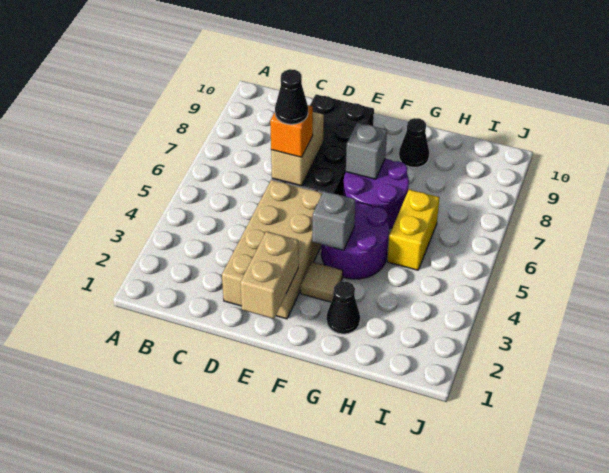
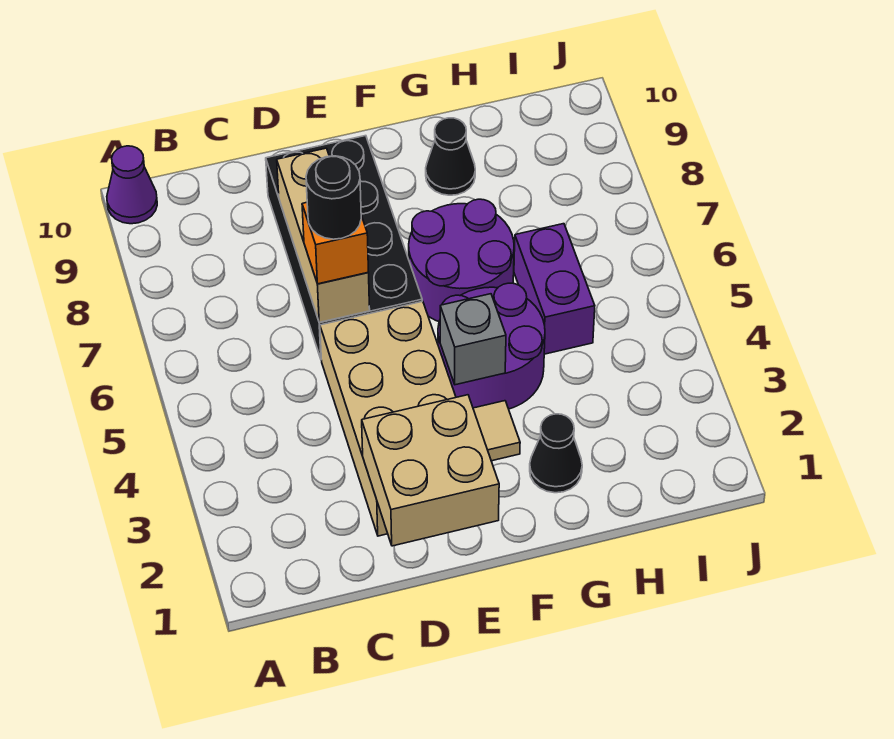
none -> purple 1x1 cone [107,146,157,224]
tan 1x2 brick [271,112,324,186] -> tan 1x3 brick [277,148,370,322]
black 1x1 cone [275,69,308,124] -> black 1x1 round brick [306,156,361,239]
tan 1x2 brick [240,231,298,319] -> tan 2x2 brick [362,395,499,546]
grey 1x1 brick [346,123,387,179] -> none
yellow 1x2 brick [387,189,440,270] -> purple 1x2 brick [514,224,595,354]

